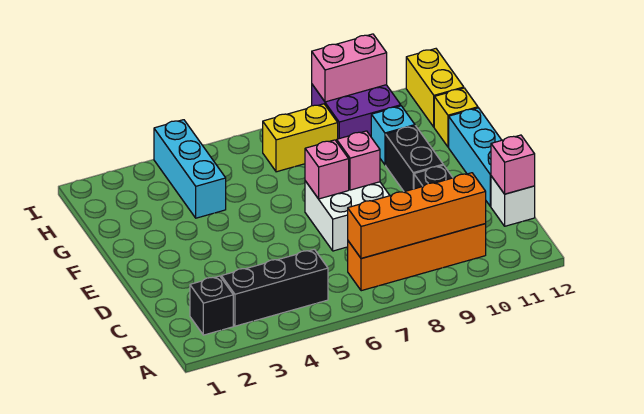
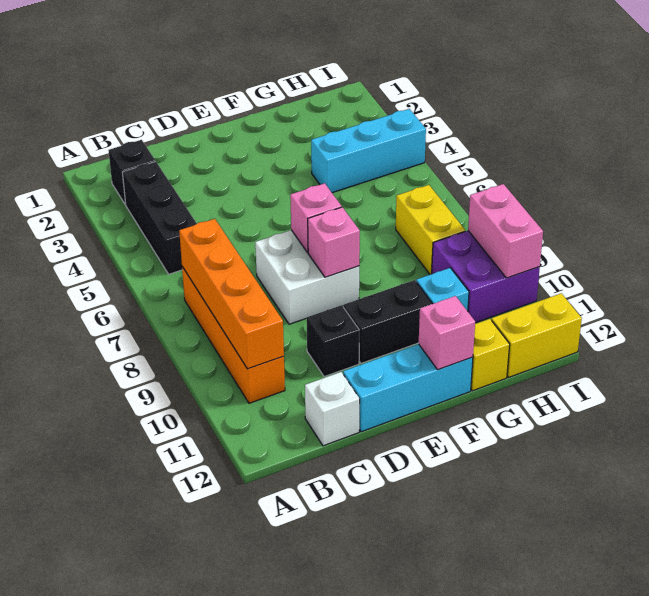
pink 1x1 brick [491,135,535,194] -> pink 1x1 brick moved to [419,296,475,370]

